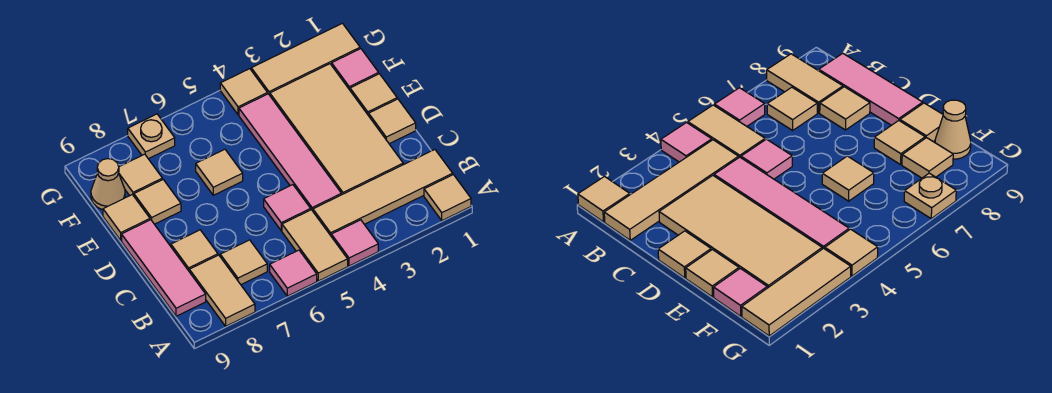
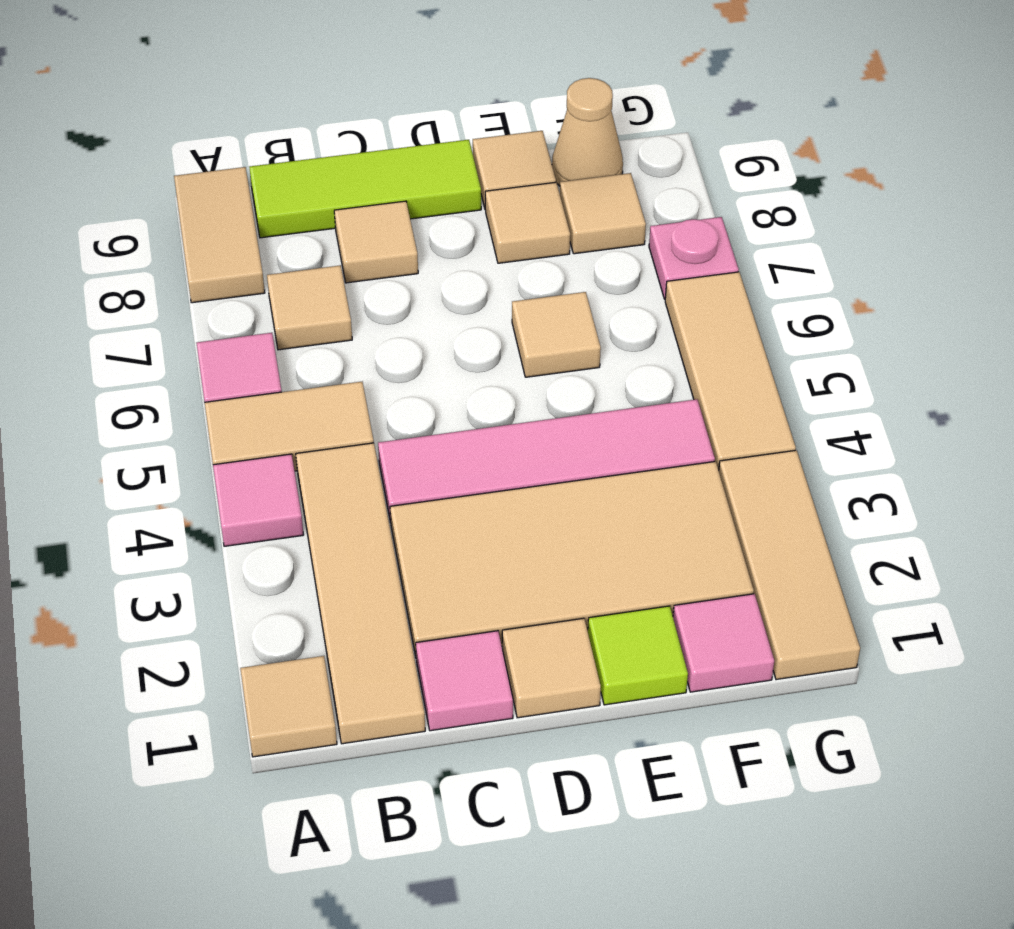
tan 1x2 tile [189,255,255,326] -> tan 1x2 tile turned to [174,167,265,303]
pink 1x3 tile [122,220,206,316] -> lime 1x3 tile [249,140,481,238]
pink 1x1 tile [264,185,311,231] -> pink 1x1 tile moved to [416,631,513,731]
tan 1x1 tile [350,74,397,116] -> lime 1x1 tile [588,606,688,705]
tan 1x1 tile [220,69,267,115] -> tan 1x3 tile [665,272,796,470]
tan 1x1 plate [128,114,175,159] -> pink 1x1 plate [649,217,739,299]

